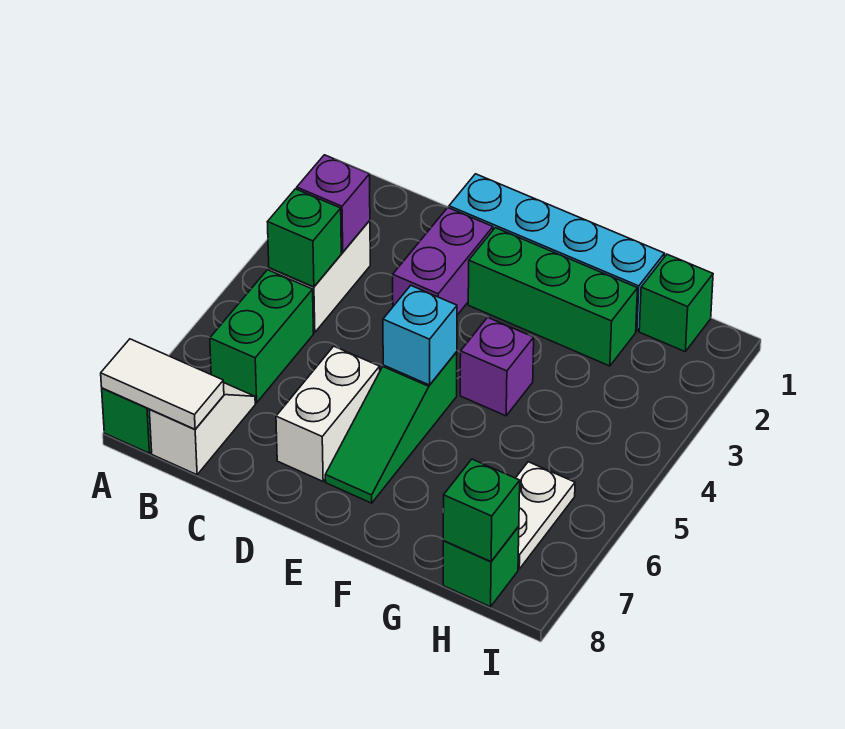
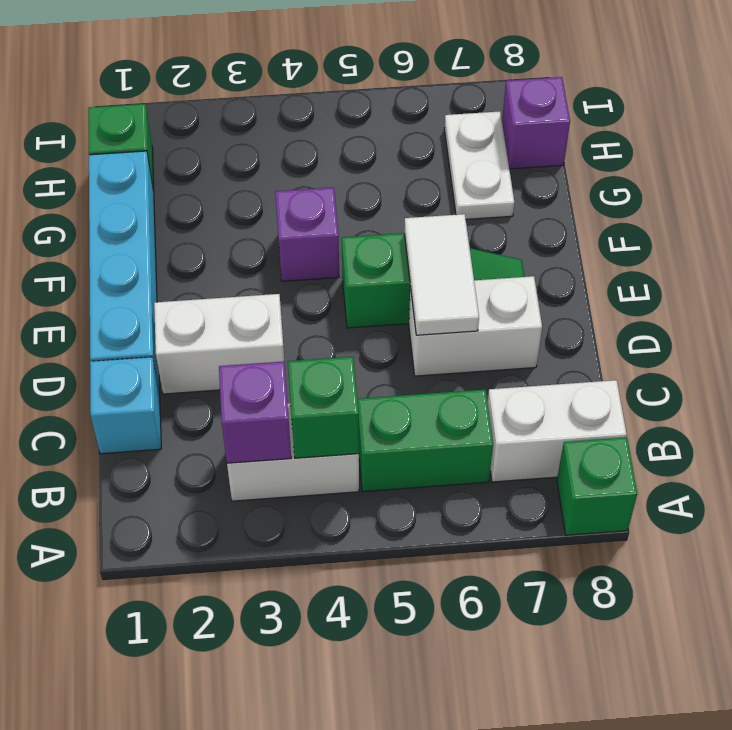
white 1x2 tile [101,339,224,429] -> white 1x2 tile moved to [404,214,479,335]
white 1x2 slope [149,383,255,475] -> white 1x2 brick [488,380,627,482]
purple 1x2 brick [393,208,493,315] -> white 1x2 brick [154,294,284,394]
green 1x3 brick [468,228,638,366] -> none
cyan 1x1 brick [383,286,457,385] -> cyan 1x1 brick moved to [90,357,161,454]
white 1x2 plate [516,462,575,569] -> white 1x2 plate turned to [444,111,514,219]
green 1x1 brick [443,526,519,607] -> purple 1x1 brick [502,77,570,169]
green 1x1 brick [443,459,520,561] -> none

